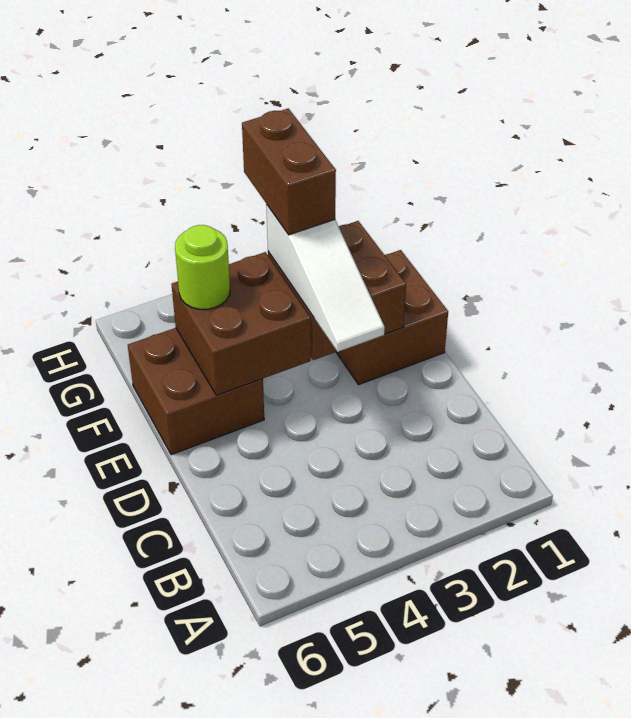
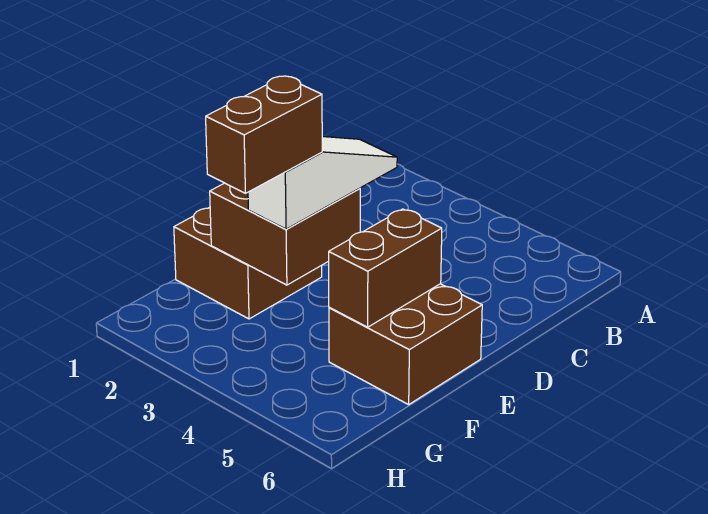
brown 2x2 brick [171,252,311,395] -> brown 1x2 brick [329,209,442,327]
lime 1x1 round brick [175,225,230,309] -> none

